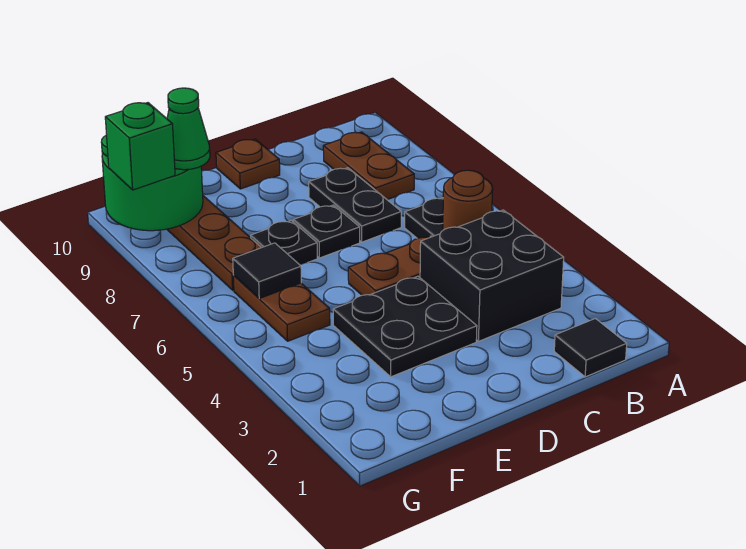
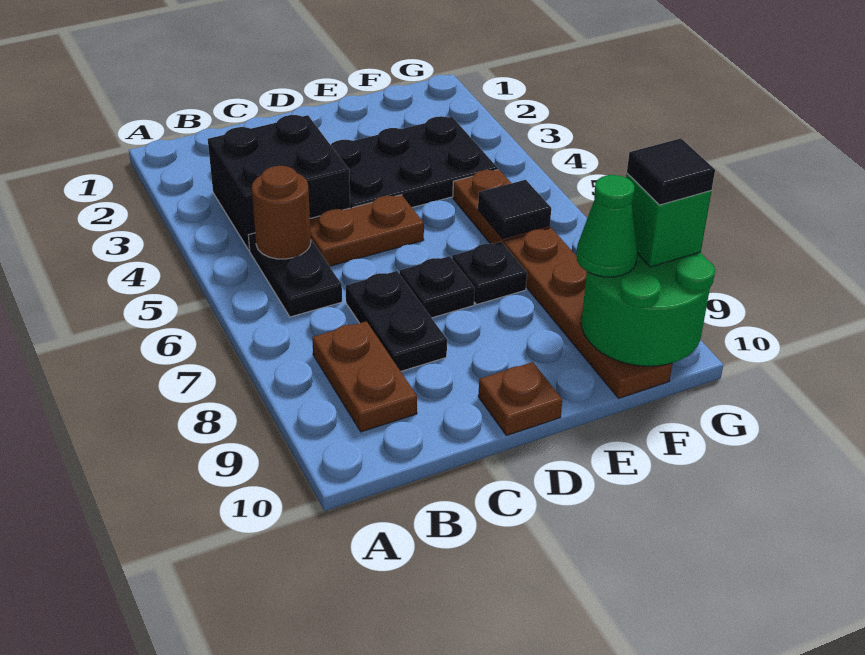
black 1x1 tile [554,319,627,377] -> black 1x1 tile moved to [627,138,715,205]
black 2x2 plate [333,276,477,377] -> black 2x3 plate [331,116,498,208]

